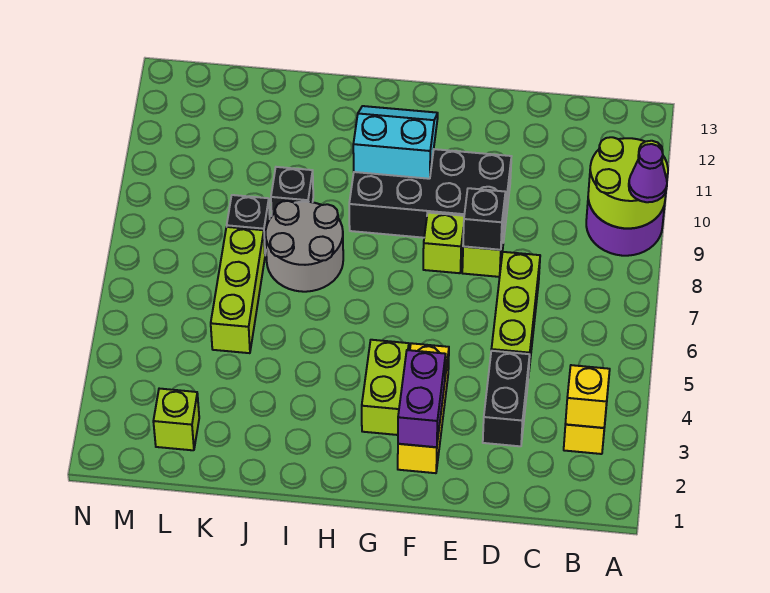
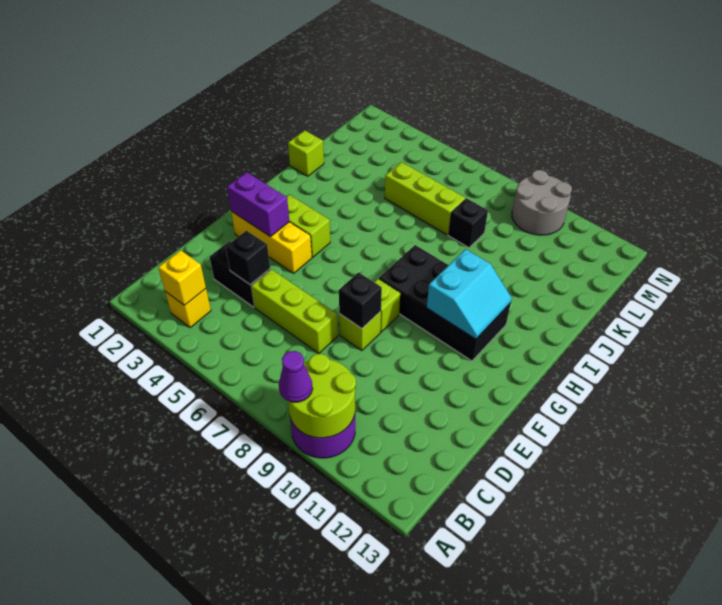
black 2x4 brick [349,149,511,243] -> black 2x4 brick turned to [379,245,511,361]
grey 2x2 round brick [266,201,343,292] -> grey 2x2 round brick moved to [512,170,572,235]
black 1x1 brick [271,167,313,215] -> black 1x1 brick moved to [226,231,270,285]
lime 1x1 brick [153,389,199,450] -> lime 1x1 brick moved to [288,130,324,176]

